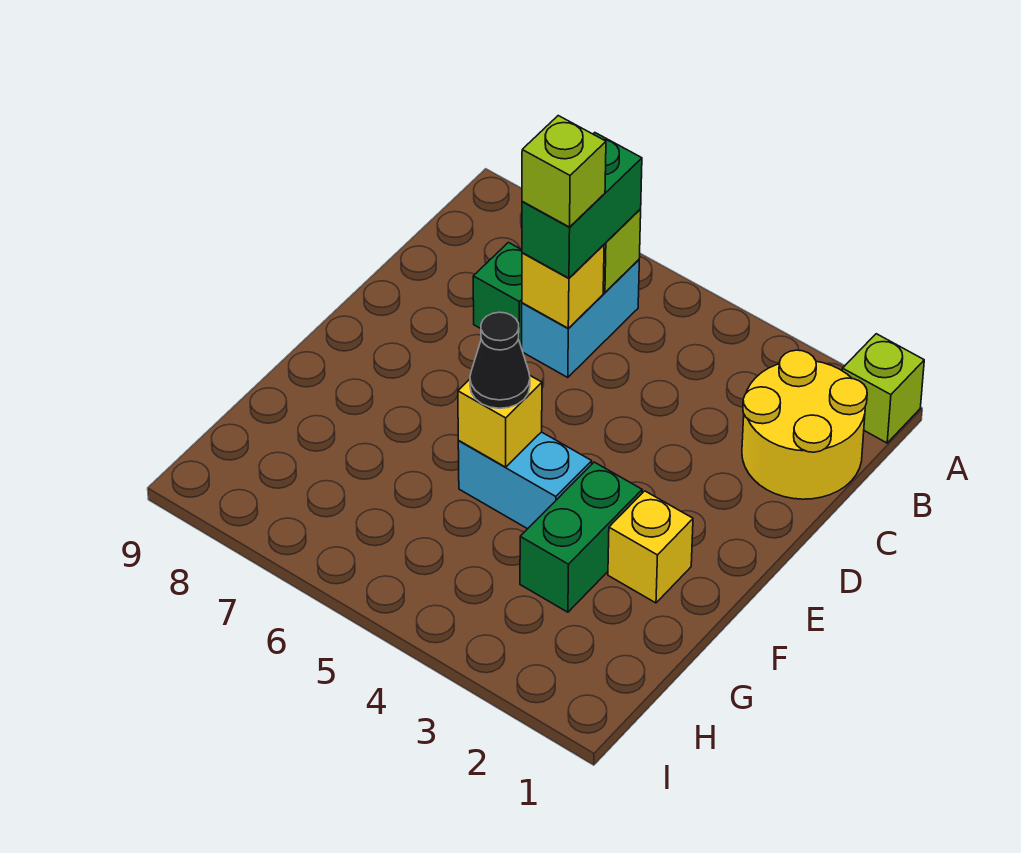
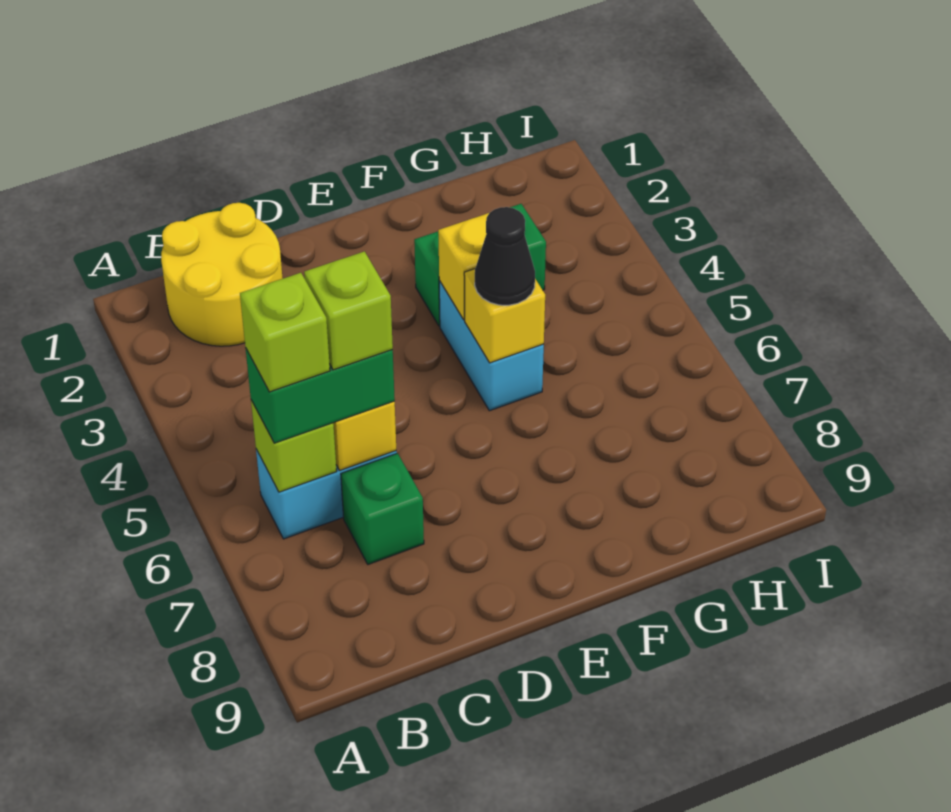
lime 1x1 brick [842,334,924,443] -> lime 1x1 brick moved to [240,273,330,392]
yellow 1x1 brick [608,491,693,603] -> yellow 1x1 brick moved to [438,213,489,320]

